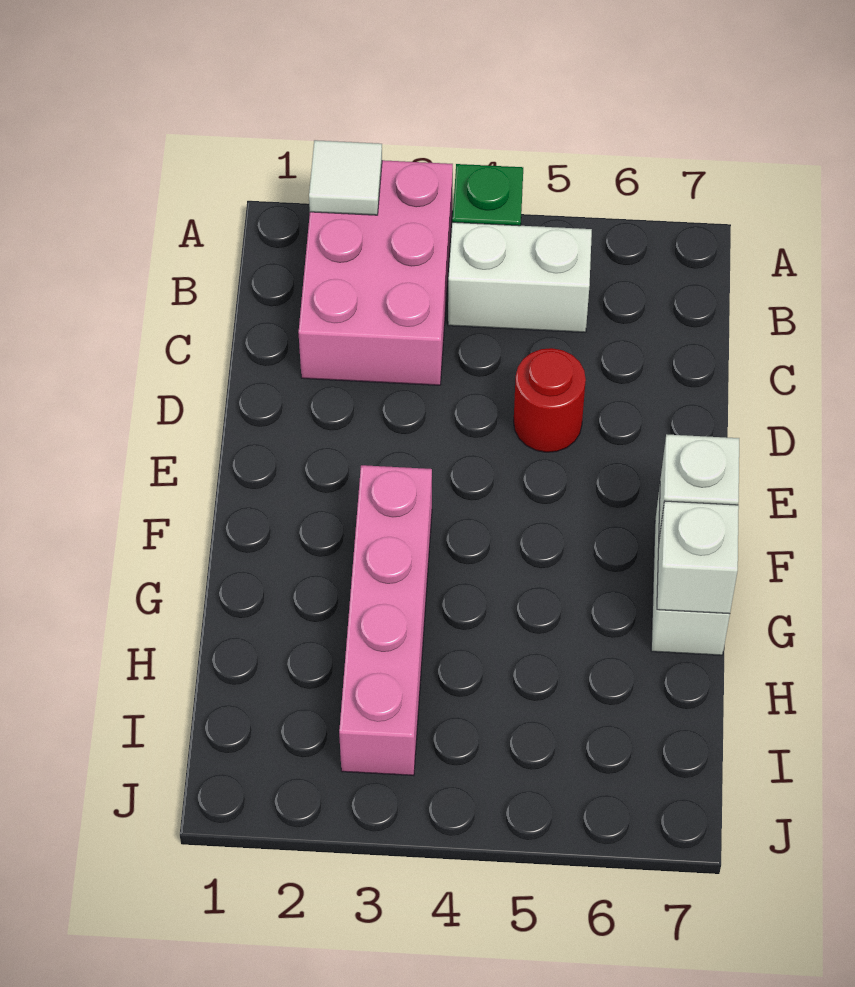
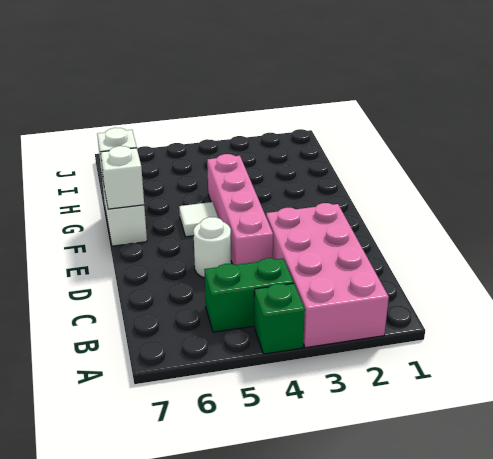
pink 2x3 brick [299,160,453,385] -> pink 2x4 brick [266,203,389,348]
white 1x1 tile [309,140,382,215] -> white 1x1 tile moved to [179,202,218,237]
white 1x2 brick [448,222,592,332] -> green 1x2 brick [204,258,294,332]
red 1x1 round brick [514,348,586,452] -> white 1x1 round brick [193,217,231,278]
pink 1x4 brick [339,465,432,776] -> pink 1x4 brick moved to [207,154,273,265]

